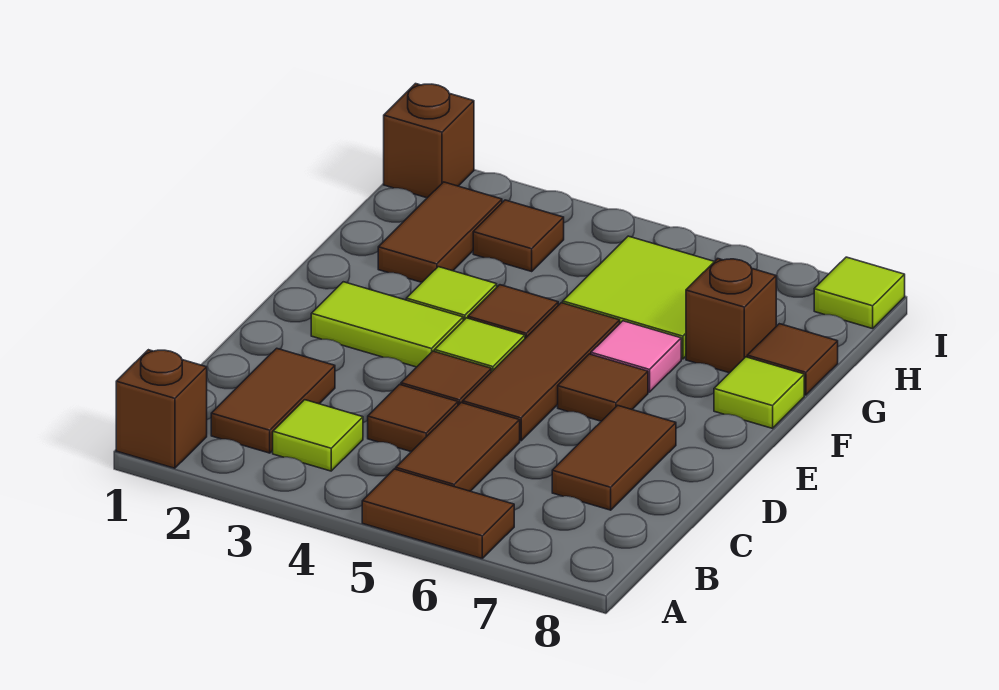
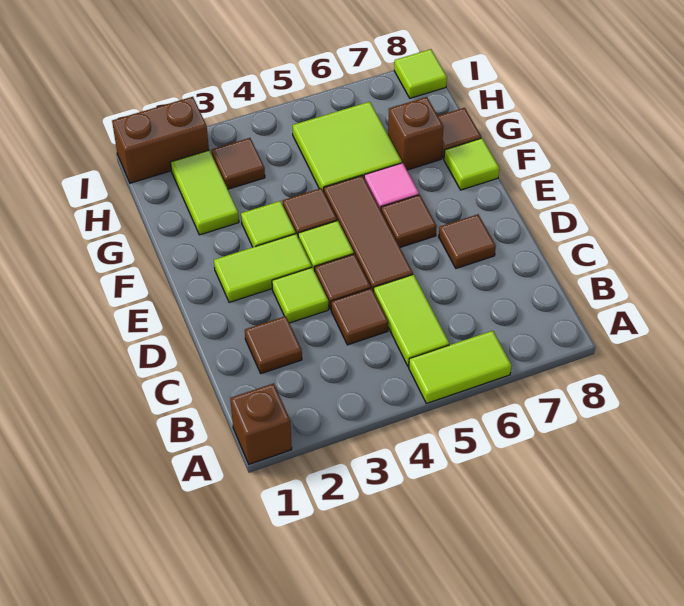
brown 1x2 tile [362,469,514,558] -> lime 1x2 tile [409,331,512,403]
brown 1x2 tile [211,348,335,453] -> brown 1x1 tile [245,316,302,374]
lime 1x1 tile [273,400,363,471] -> lime 1x1 tile moved to [272,268,328,323]
brown 1x2 tile [396,403,520,491] -> lime 1x2 tile [374,274,449,367]
brown 1x2 tile [552,405,676,510] -> brown 1x1 tile [439,214,496,268]
brown 1x2 tile [378,182,502,282] -> lime 1x2 tile [171,150,239,235]
brown 1x1 brick [384,84,474,198] -> brown 1x2 brick [112,97,209,183]

